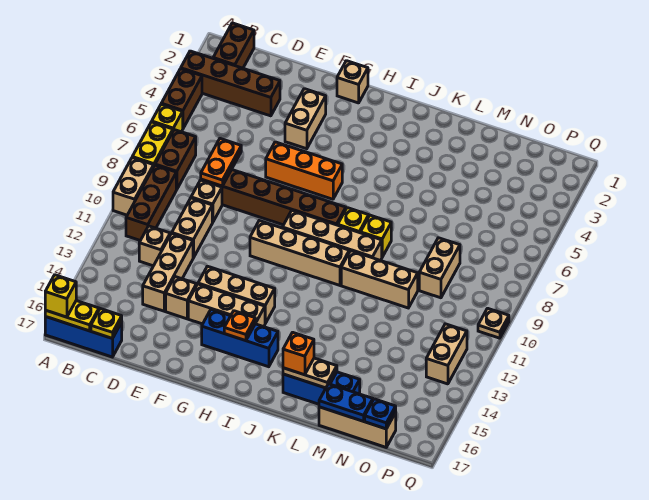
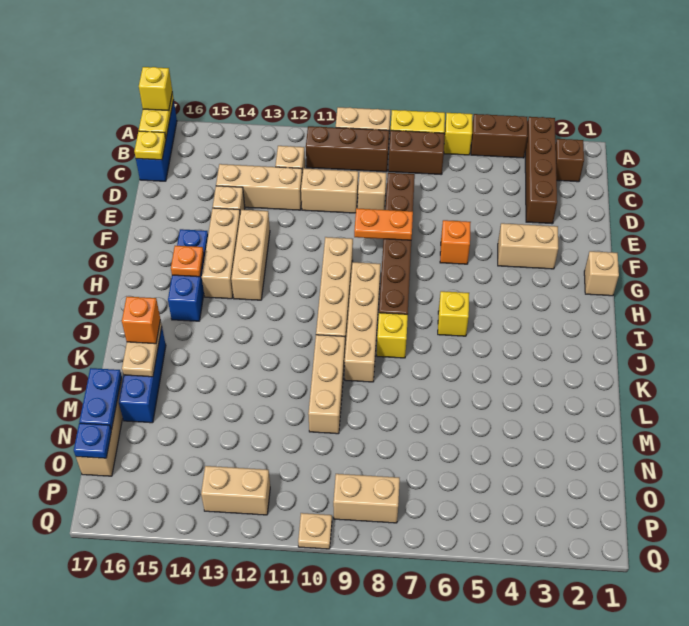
brown 1x2 brick [213,23,254,68] -> brown 1x1 brick [556,139,584,182]
orange 1x2 plate [201,139,241,186] -> orange 1x2 plate moved to [354,208,413,240]
orange 1x3 brick [266,142,342,199] -> orange 1x1 brick [440,220,471,264]
yellow 1x1 brick [361,215,391,257] -> yellow 1x1 brick moved to [438,291,469,336]
tan 1x2 brick [419,238,460,298] -> tan 1x2 brick moved to [333,474,400,523]

